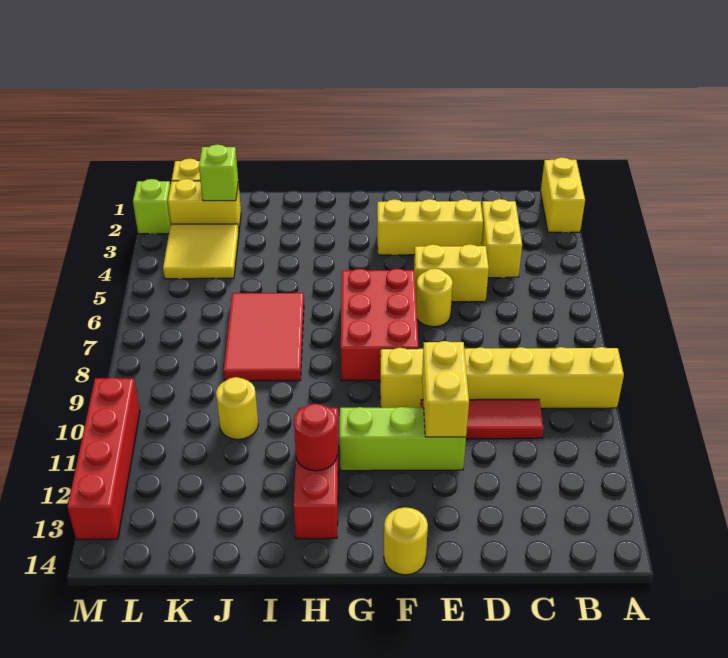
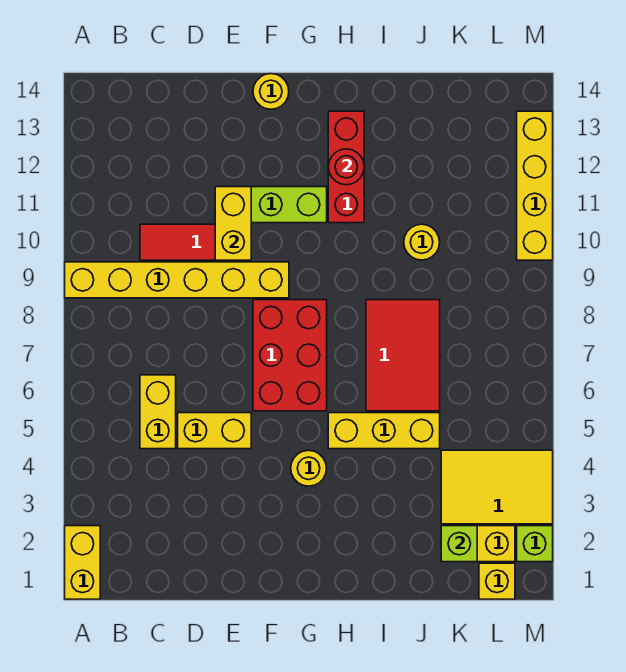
yellow 1x2 brick [481,199,522,278] -> yellow 1x2 brick moved to [140,375,176,449]
yellow 1x3 brick [377,199,483,255] -> yellow 1x3 brick moved to [328,413,440,449]
yellow 1x1 round brick [416,269,453,327] -> yellow 1x1 round brick moved to [291,450,327,486]
yellow 2x2 tile [163,224,239,279] -> yellow 2x3 tile [441,450,553,524]
red 1x4 brick [67,378,140,540] -> yellow 1x4 brick [517,111,553,260]

